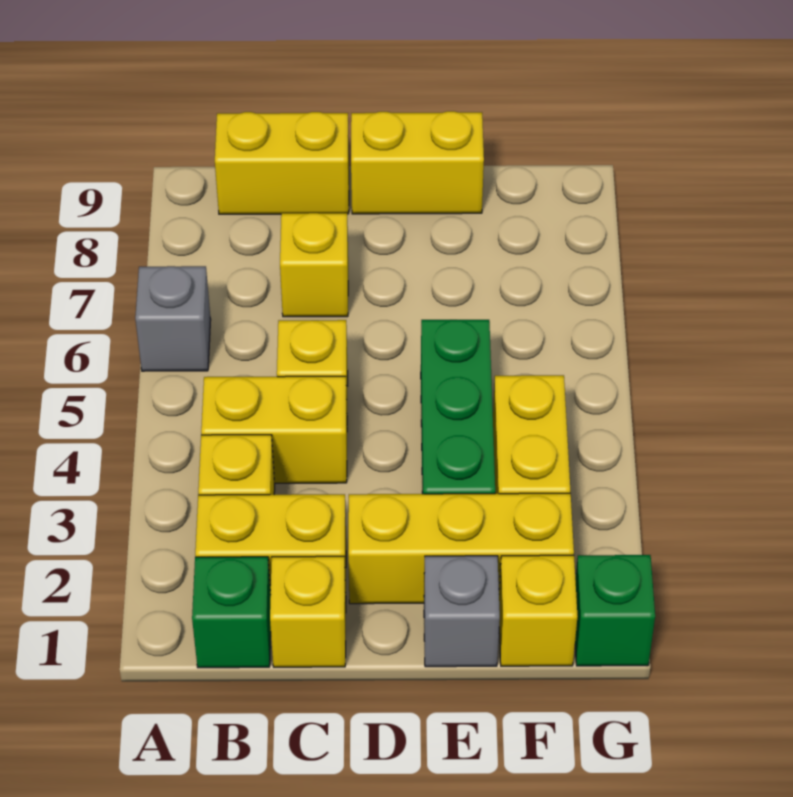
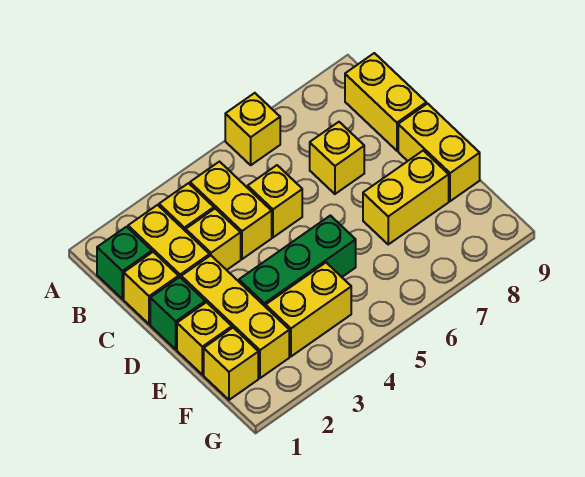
grey 1x1 brick [135,266,211,371] -> yellow 1x1 brick [225,93,280,165]
none -> yellow 1x1 brick [186,209,241,270]
grey 1x1 brick [424,556,500,667] -> yellow 1x1 brick [177,302,232,375]
none -> yellow 1x2 brick [363,150,449,244]
green 1x1 brick [575,555,655,666] -> green 1x1 brick moved to [150,277,205,349]

